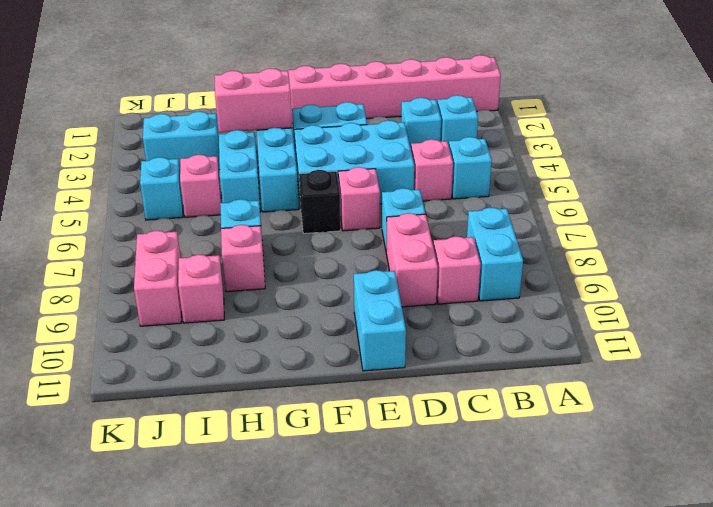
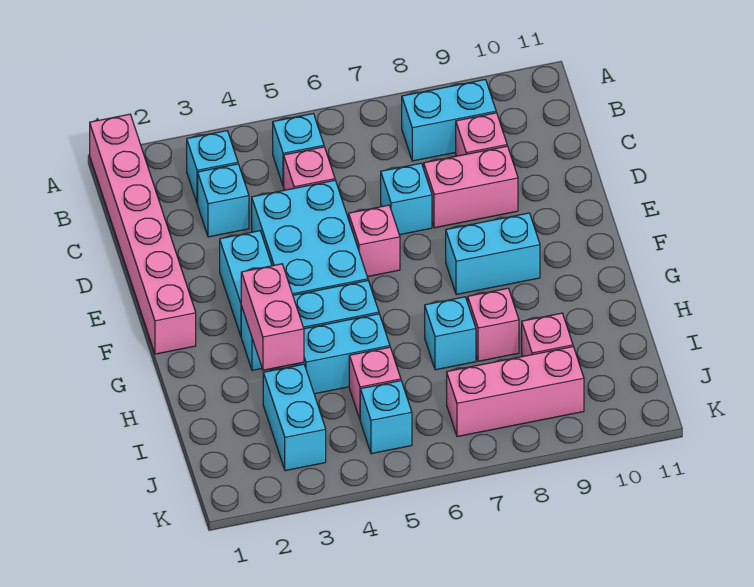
cyan 1x2 brick [354,270,406,371] -> cyan 1x2 brick moved to [446,213,540,295]
black 1x1 brick [299,170,341,234] -> none
pink 1x2 brick [134,231,182,326] -> pink 1x3 brick [447,347,584,437]

